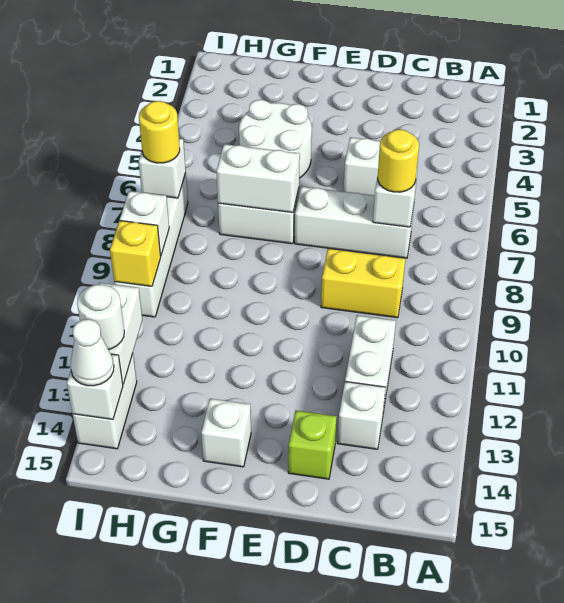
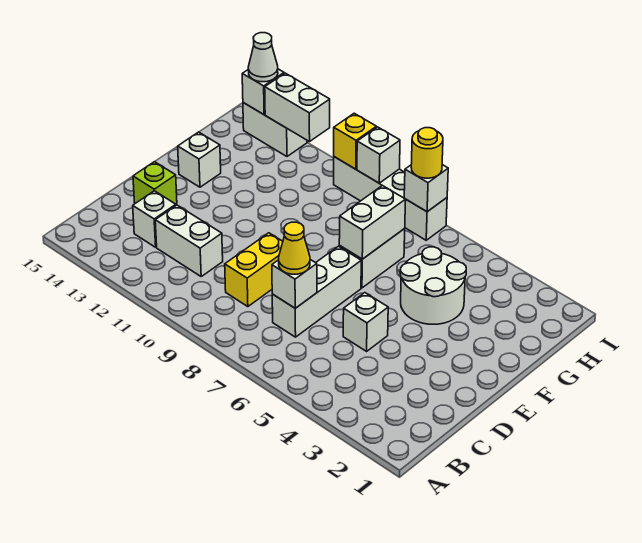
yellow 1x1 round brick [378,129,419,192] -> yellow 1x1 cone [279,222,310,274]
white 1x1 round brick [77,285,124,349] -> none

